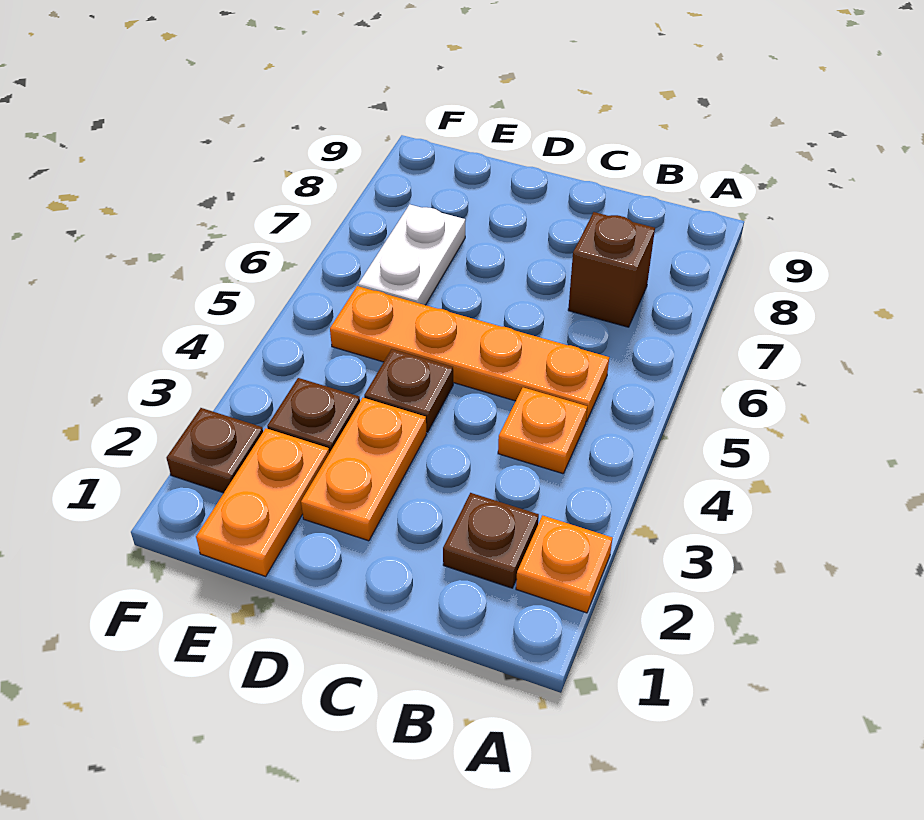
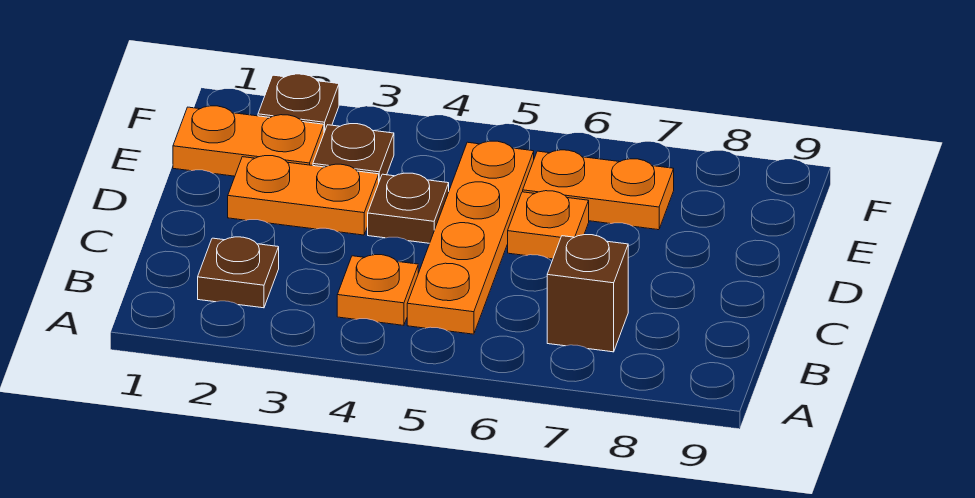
orange 1x1 plate [516,516,612,613] -> orange 1x1 plate moved to [508,191,589,259]
white 1x2 plate [358,205,465,305] -> orange 1x2 plate [523,150,674,230]

